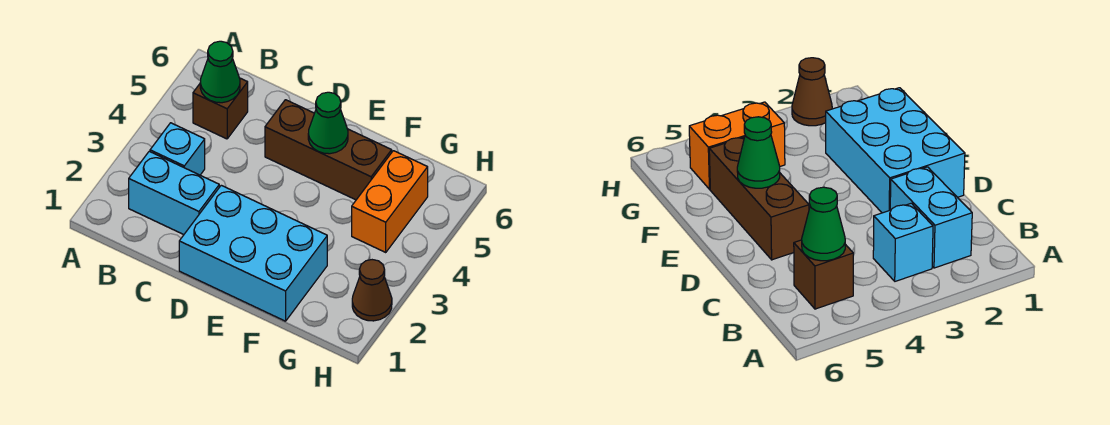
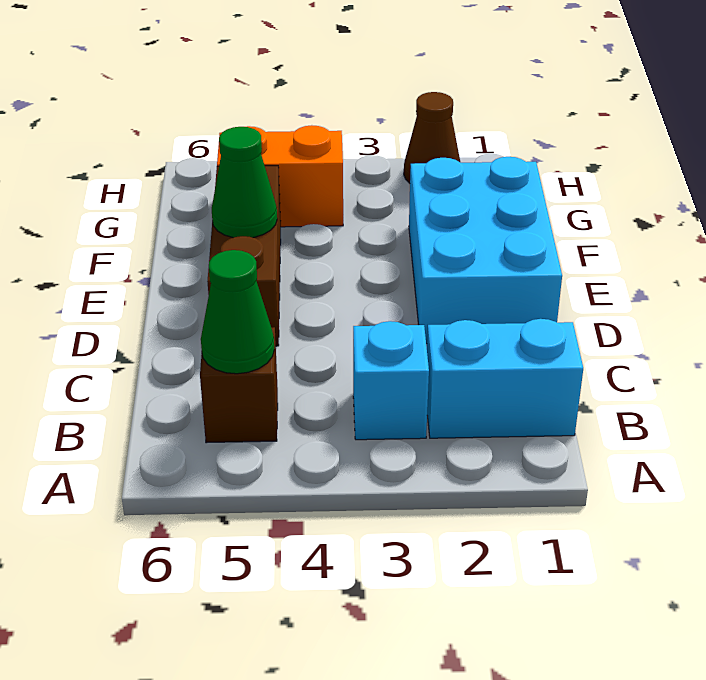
cyan 1x2 brick [129,151,219,235] -> cyan 1x2 brick turned to [427,319,583,438]

